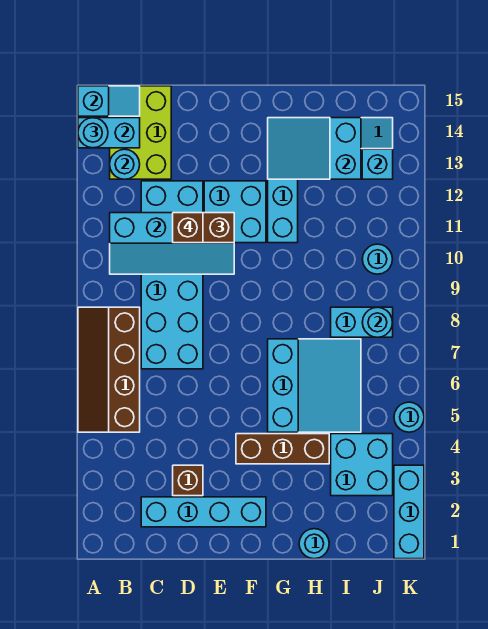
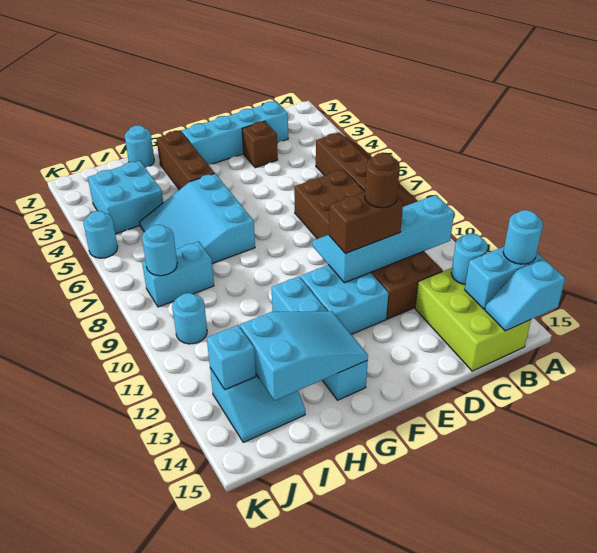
cyan 2x6 brick [141,181,203,369] -> brown 2x6 brick [294,170,443,319]
brown 1x1 brick [173,213,203,243] -> brown 1x1 round brick [365,153,400,208]
brown 1x3 brick [236,434,329,464] -> brown 1x3 brick turned to [157,131,215,190]
cyan 1x3 brick [394,465,424,559] -> none

